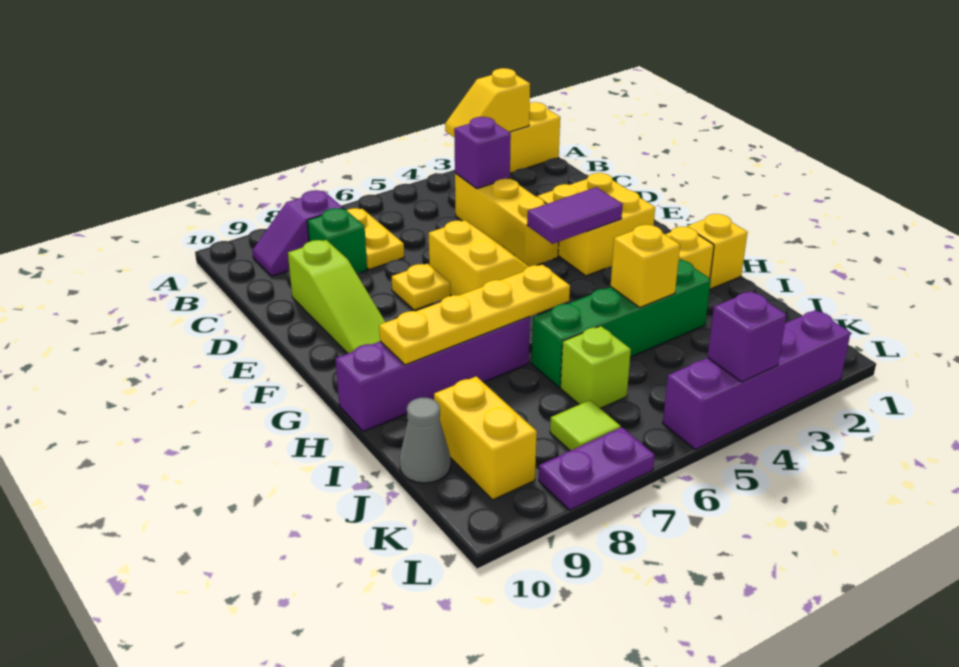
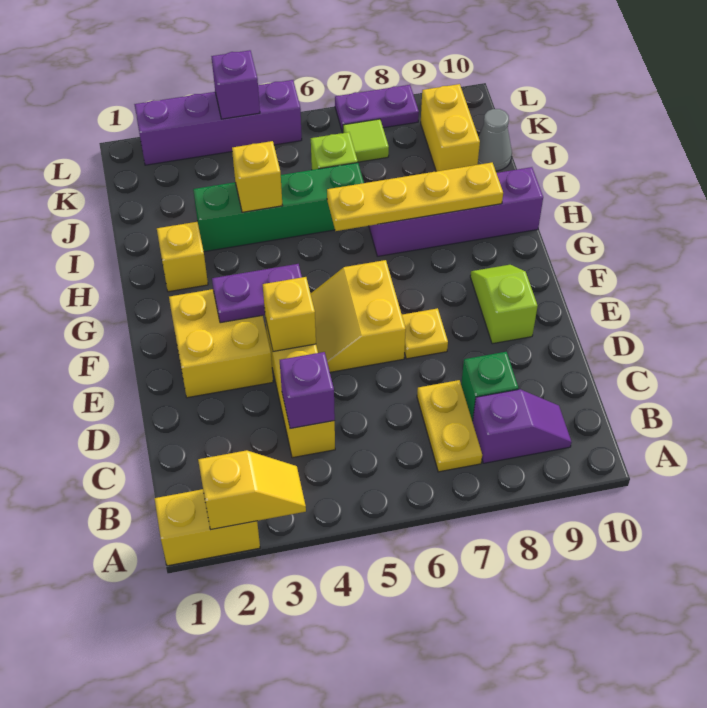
lime 1x3 slope [288,240,386,353] -> lime 1x2 slope [470,265,538,344]
purple 1x2 tile [527,187,623,244] -> purple 1x2 plate [212,264,302,323]
yellow 1x1 brick [687,214,747,289] -> yellow 1x1 brick moved to [263,277,316,351]

